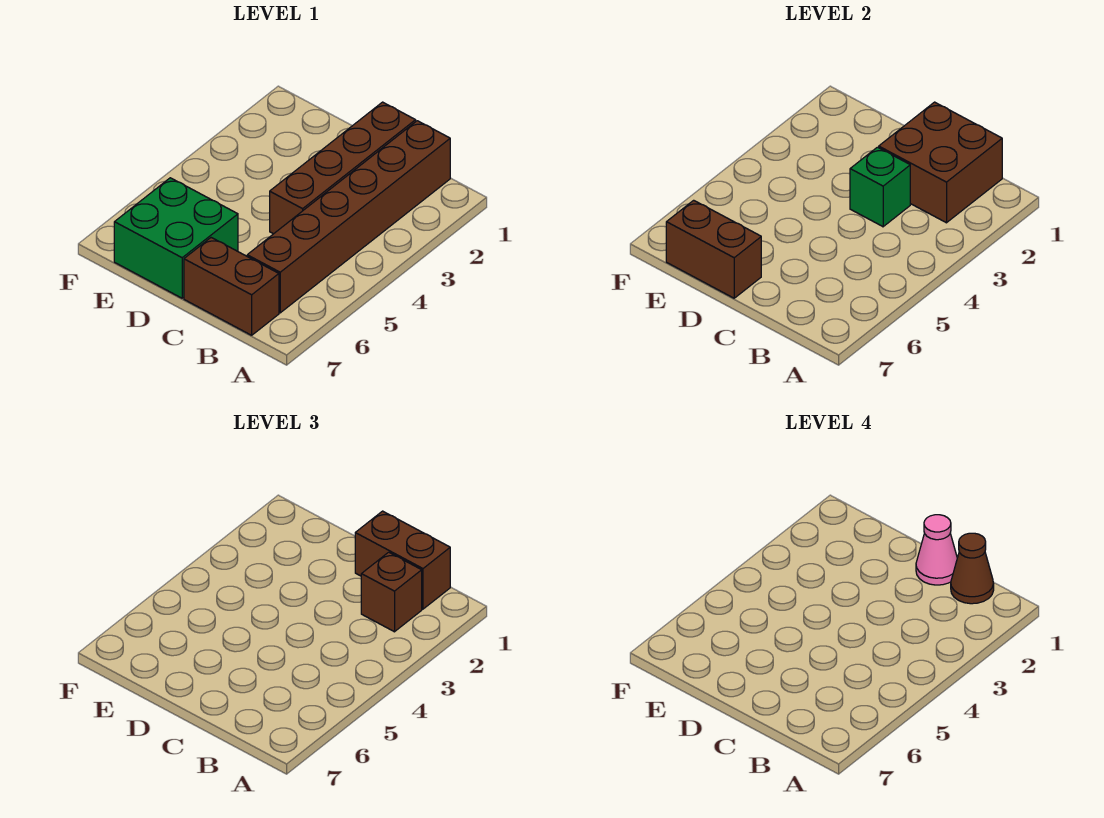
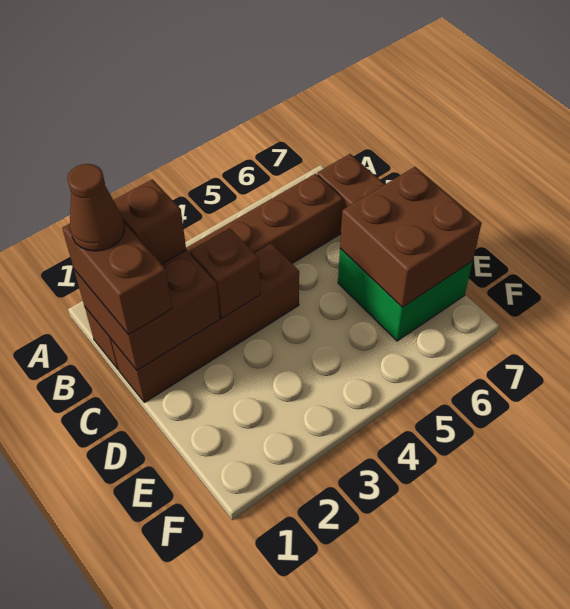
pink 1x1 cone [916,515,957,585] -> none
green 1x1 brick [850,147,910,227] -> brown 1x1 brick [190,228,260,318]
brown 1x2 brick [666,200,761,298] -> brown 2x2 brick [340,167,482,307]

